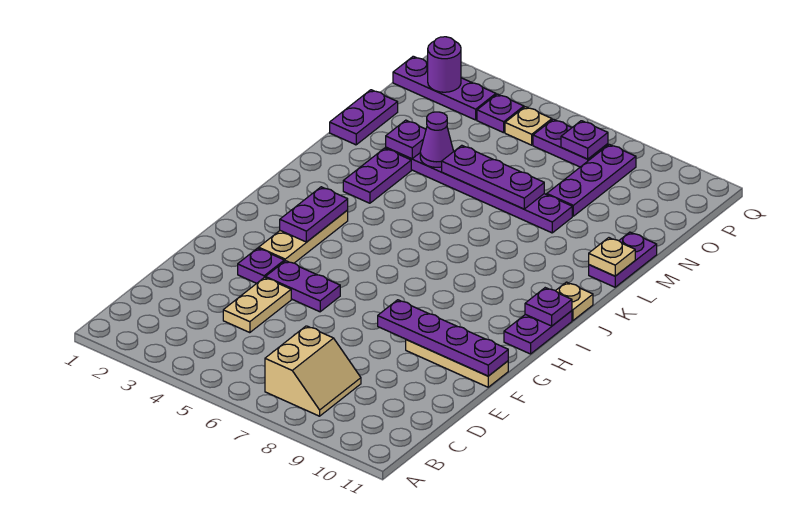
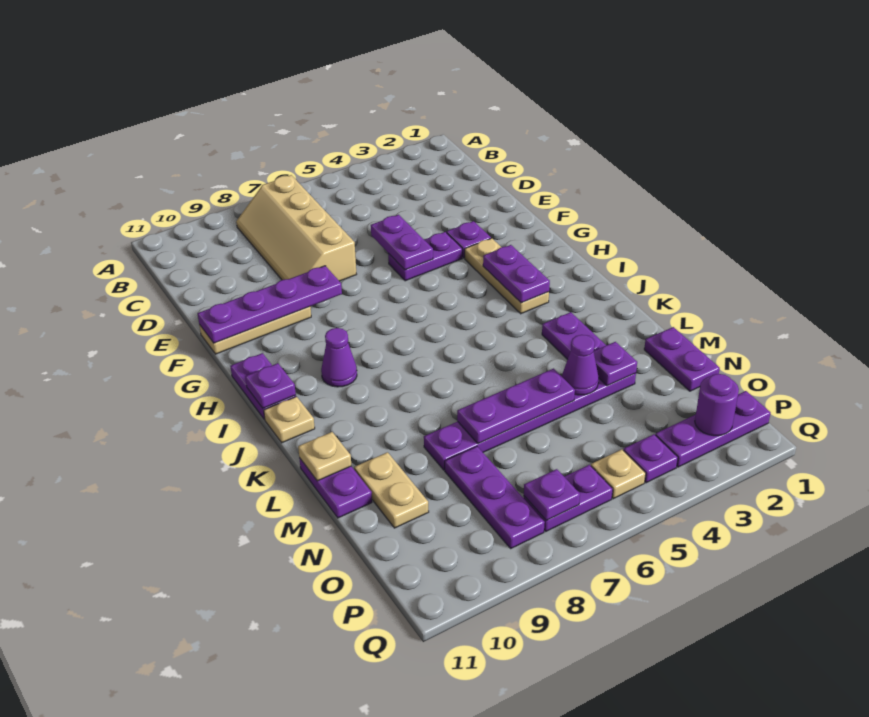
tan 2x2 slope [265,326,361,416] -> tan 2x4 slope [236,175,357,281]
tan 1x2 plate [223,277,291,333] -> tan 1x2 plate moved to [354,452,429,528]
none -> purple 1x2 plate [371,215,433,270]
none -> purple 1x1 cone [321,328,357,387]

